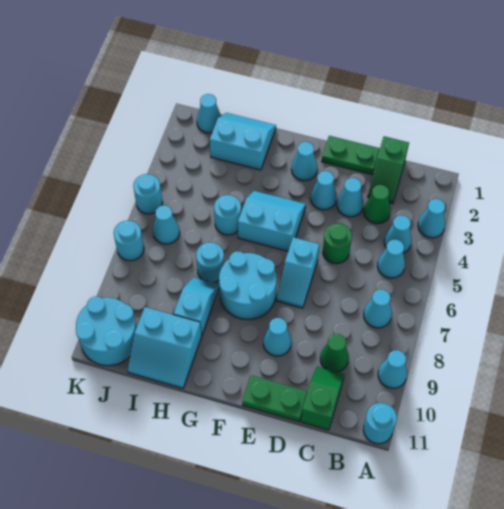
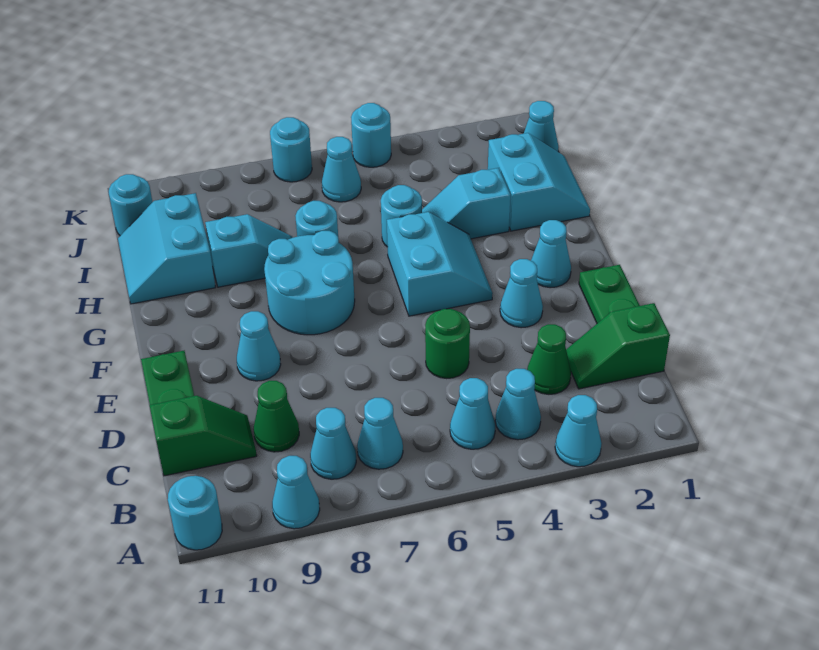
cyan 1x1 cone [337,178,364,217] -> cyan 1x1 cone moved to [310,408,356,479]
cyan 1x2 slope [276,237,319,308] -> cyan 1x2 slope moved to [422,168,511,239]
cyan 2x2 round brick [76,297,137,366] -> cyan 1x1 round brick [109,174,152,236]

